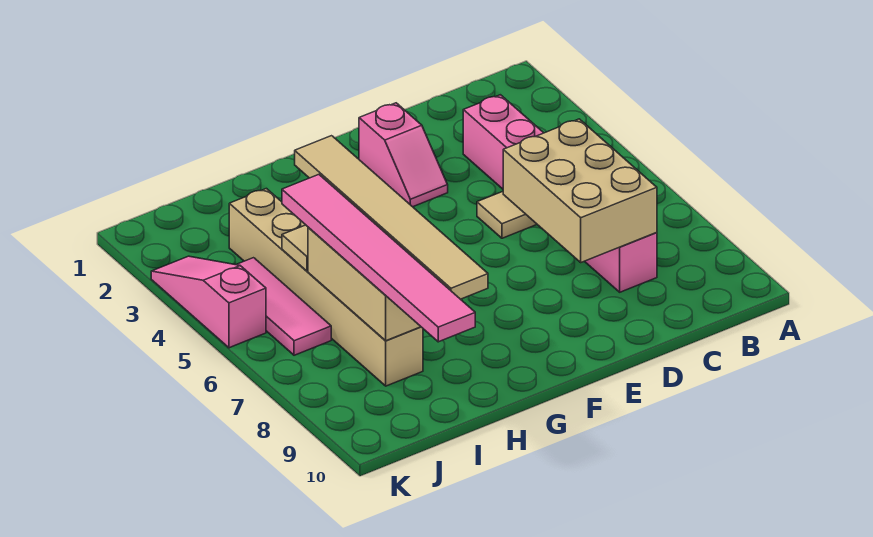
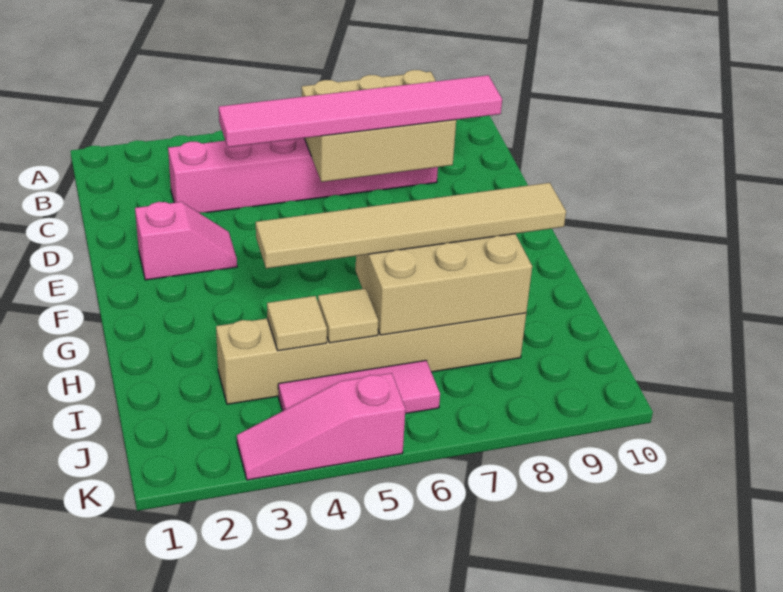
tan 1x1 tile [477,192,537,238] -> tan 1x1 tile moved to [267,296,327,351]
pink 1x6 tile [282,175,475,342] -> pink 1x6 tile moved to [219,75,502,147]

